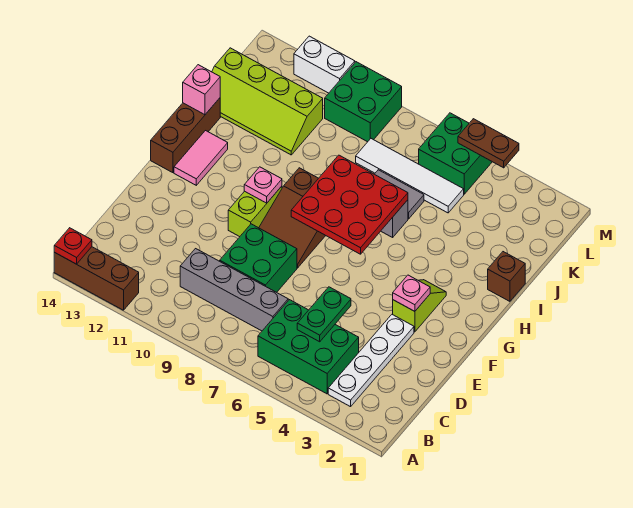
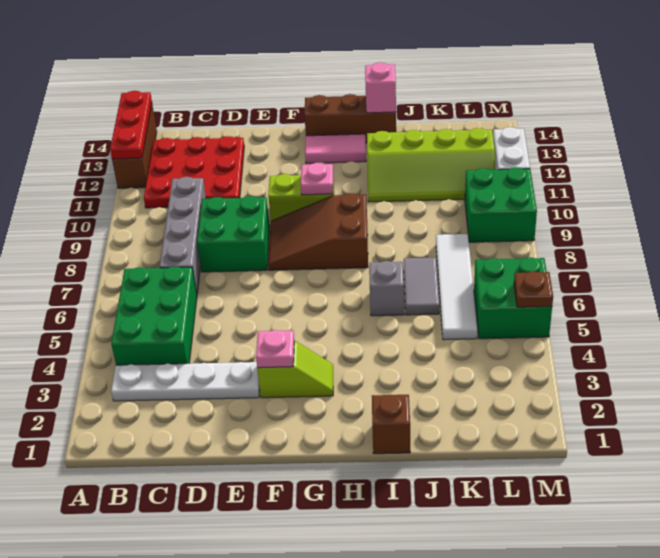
red 1x1 plate [54,228,92,264] -> red 1x3 plate [110,91,152,159]
green 1x2 plate [297,287,351,342] -> none
red 3x3 plate [291,155,408,254] -> red 3x3 plate moved to [144,136,244,208]
lime 2x4 slope [212,48,323,155] -> lime 2x4 slope turned to [367,128,495,202]
brown 1x2 plate [458,119,519,168] -> brown 1x1 plate [514,271,553,307]

